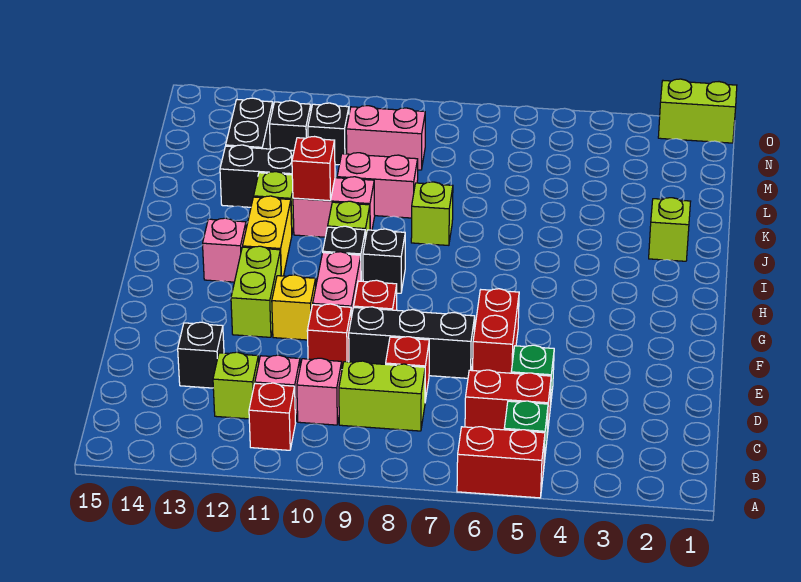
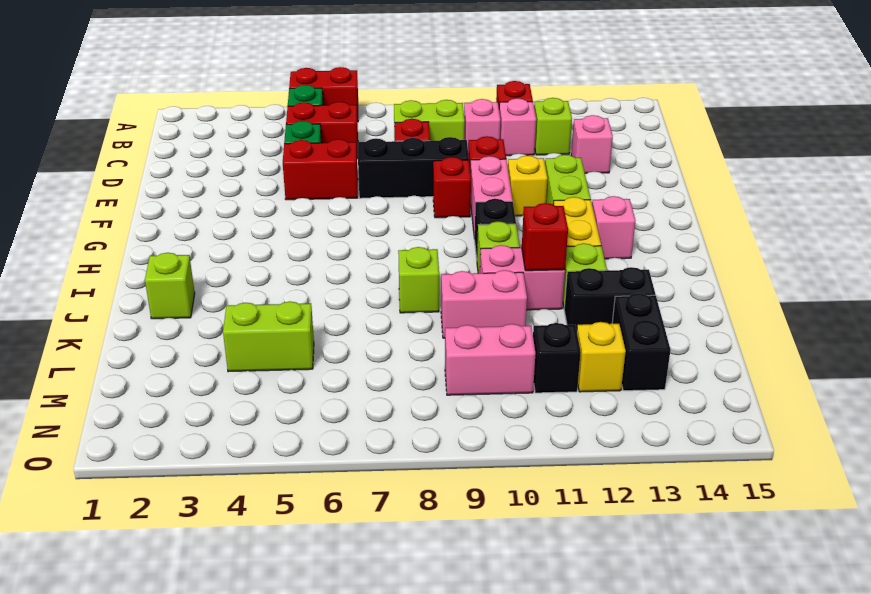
black 1x1 brick [178,322,224,388] -> pink 1x1 brick [571,115,613,173]
red 1x2 brick [473,289,519,373] -> red 1x2 brick turned to [283,139,358,200]
black 1x1 brick [363,229,405,293] -> none
black 1x1 brick [270,101,311,151] -> yellow 1x1 brick [577,322,626,392]
lime 1x2 brick [658,79,737,143] -> lime 1x2 brick moved to [223,301,314,372]

